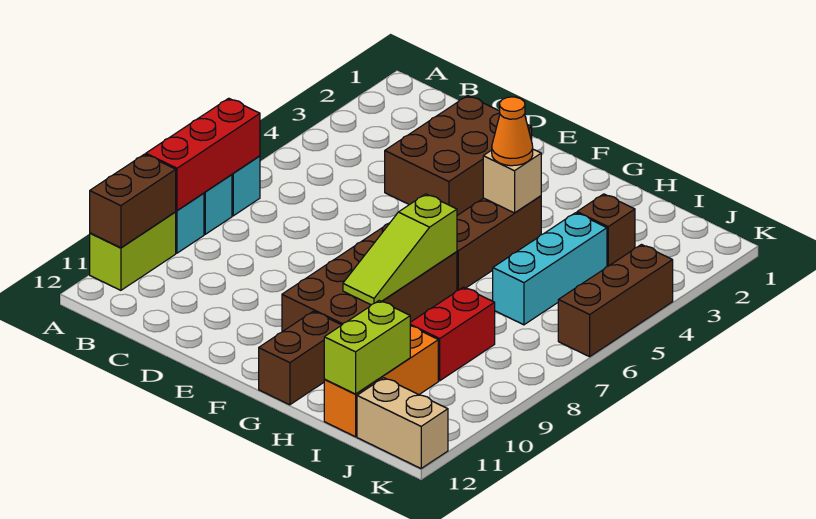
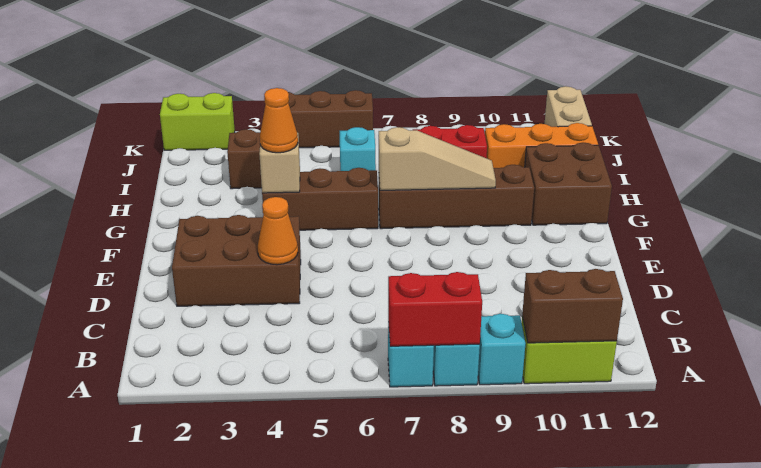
red 1x3 brick [146,98,260,211] -> red 1x2 brick [388,272,482,346]
none -> orange 1x1 cone [258,197,298,265]
brown 2x4 brick [282,224,457,332] -> brown 1x4 brick [379,165,534,229]
lime 1x3 slope [343,194,457,305] -> tan 1x3 slope [379,127,496,190]
brown 1x2 brick [259,311,341,405] -> brown 2x2 brick [525,143,612,225]
cyan 1x3 brick [493,213,607,325] -> cyan 1x1 brick [340,127,376,171]
lime 1x2 brick [324,301,410,394] -> lime 1x2 brick moved to [160,93,235,150]

